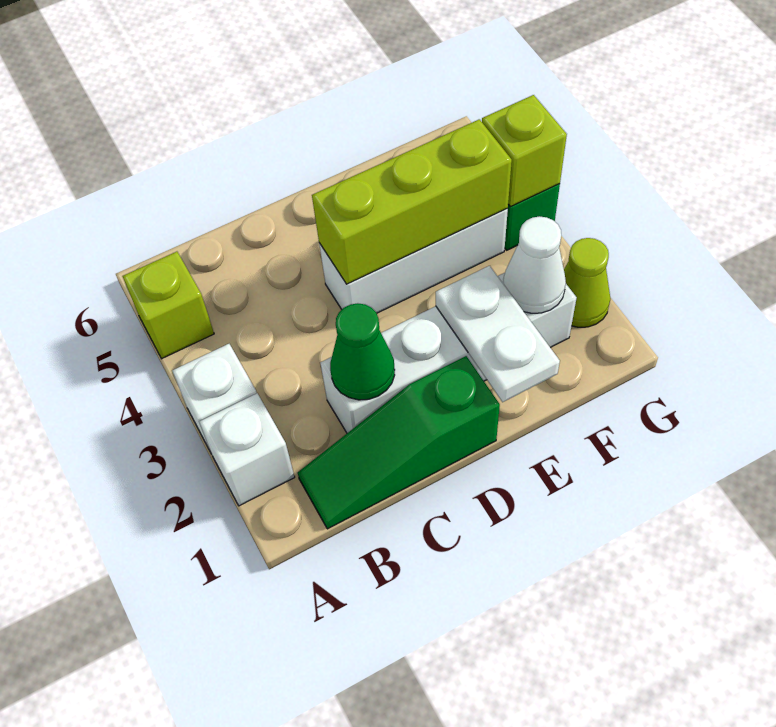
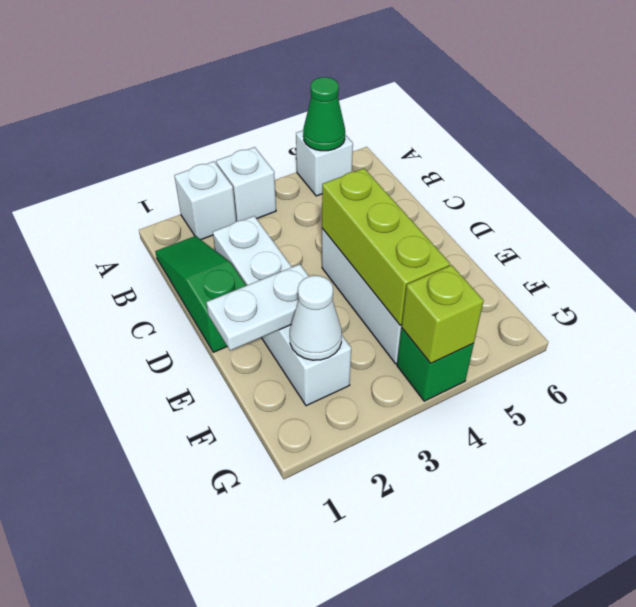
lime 1x1 brick [122,252,214,359] -> white 1x1 brick [296,130,353,196]
green 1x1 cone [330,303,395,400] -> green 1x1 cone moved to [303,77,345,151]
lime 1x1 cone [564,238,610,327] -> none

